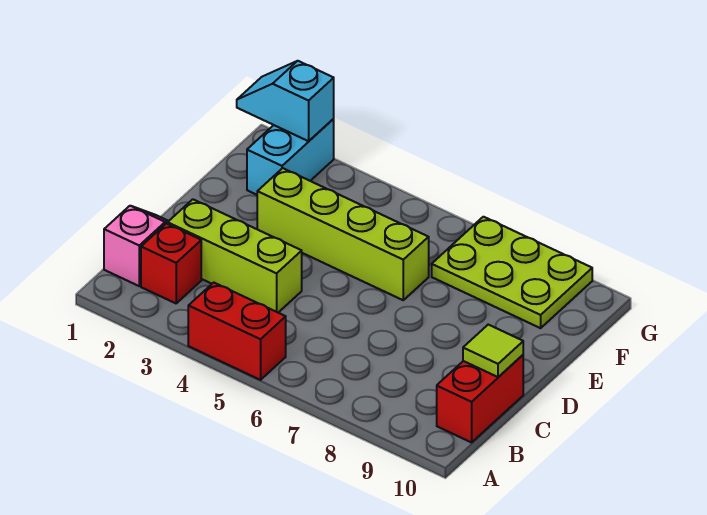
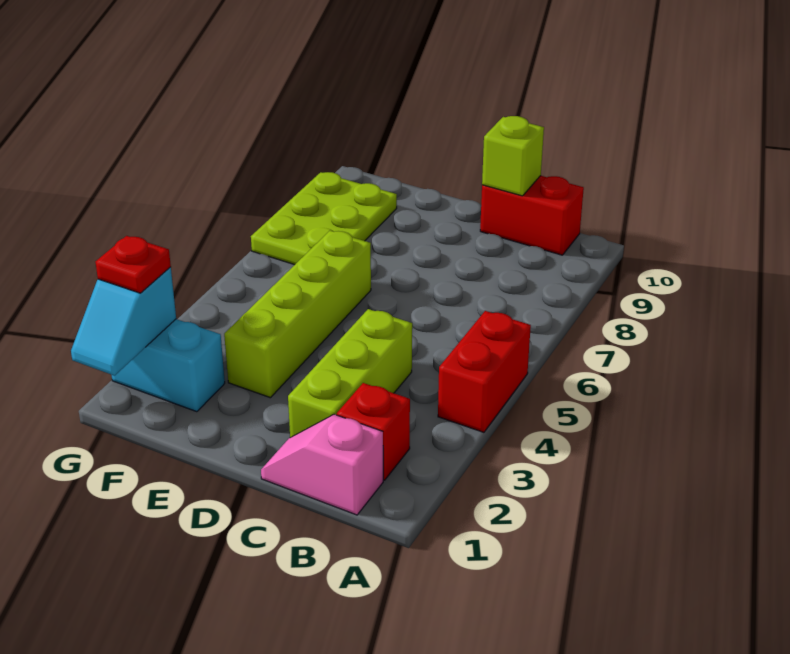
lime 1x1 tile [463,325,523,377] -> lime 1x1 brick [482,116,544,196]
none -> red 1x1 plate [96,236,171,293]

